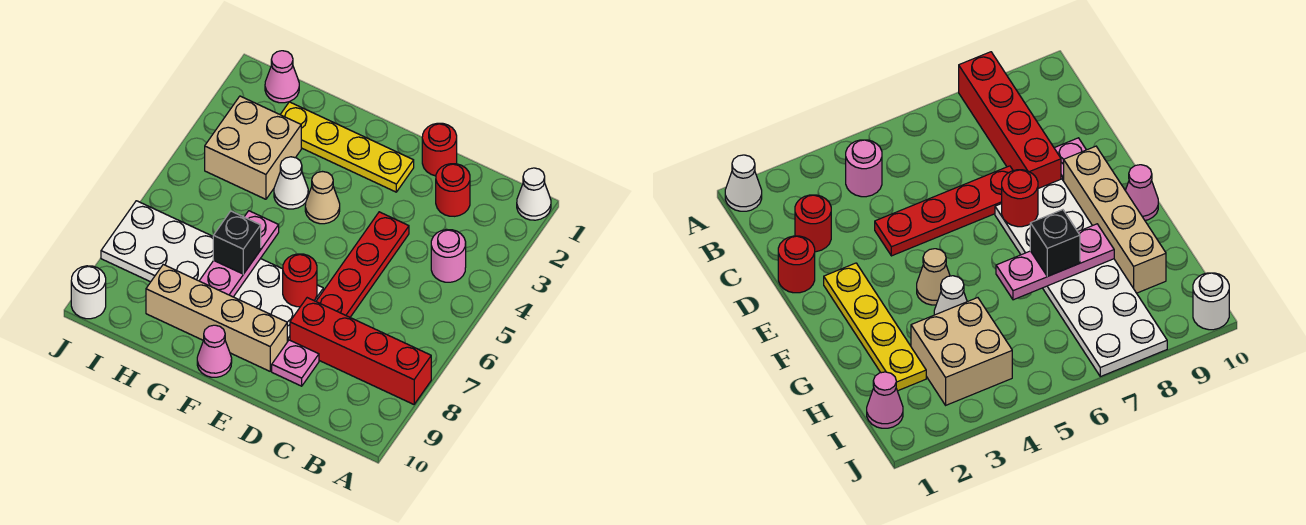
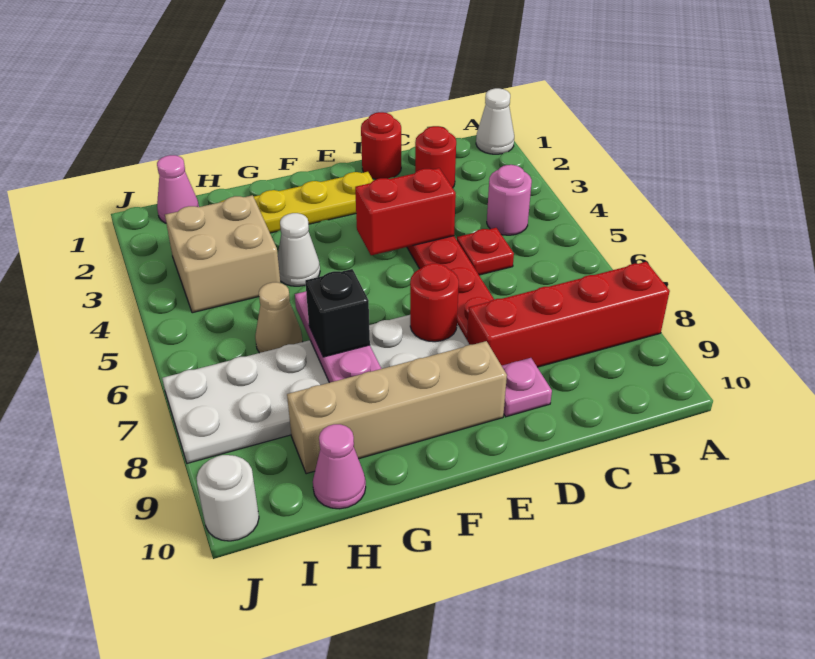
none -> red 1x1 plate [457,228,514,275]
none -> red 1x2 brick [355,168,456,255]
tan 1x1 cone [305,172,340,224] -> tan 1x1 cone moved to [255,282,303,353]
pink 1x1 cone [197,325,232,377] -> pink 1x1 cone moved to [313,424,366,509]

